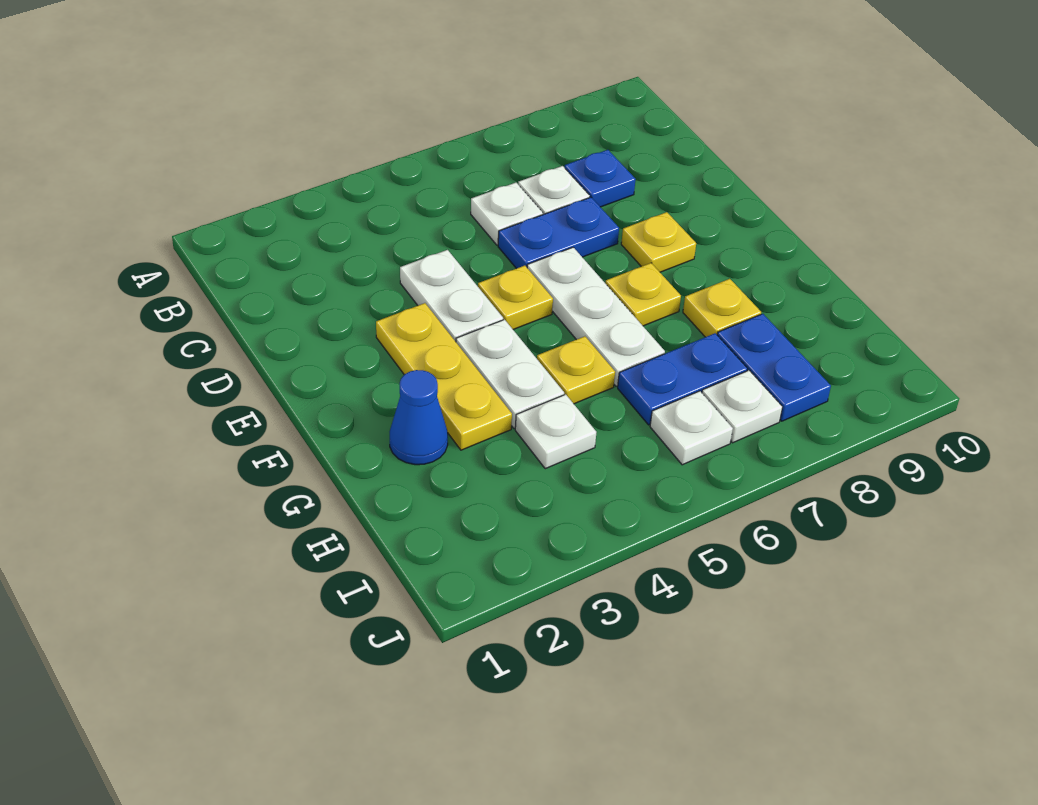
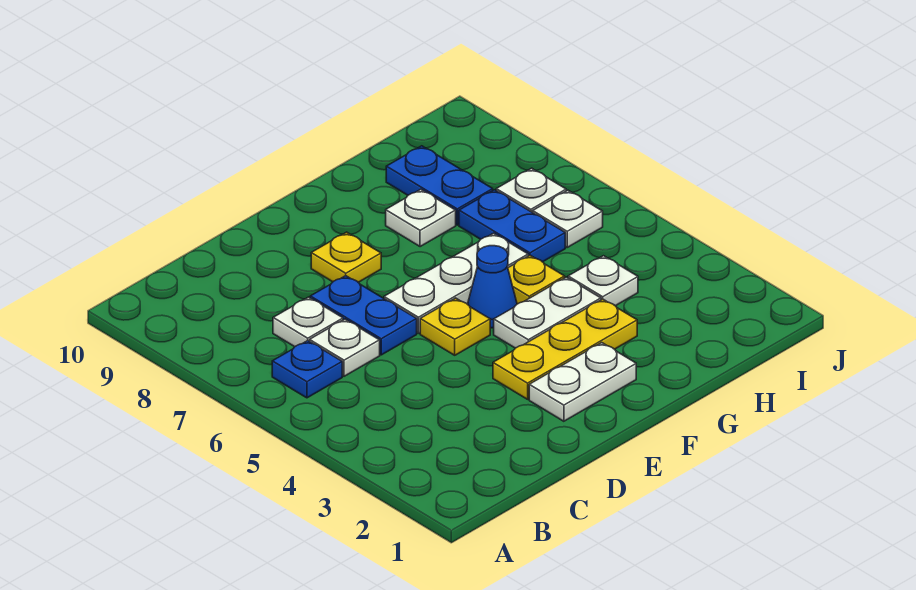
blue 1x1 plate [565,150,636,207] -> blue 1x1 plate moved to [272,341,342,398]
white 1x2 plate [400,250,503,342] -> white 1x2 plate moved to [529,343,636,421]
yellow 1x1 plate [605,263,681,326] -> none
blue 1x1 cone [390,370,448,465] -> blue 1x1 cone moved to [468,246,517,328]
yellow 1x1 plate [683,279,761,337] -> white 1x1 plate [386,189,456,247]
blue 1x2 plate [717,314,831,421] -> blue 1x2 plate turned to [386,146,493,225]

